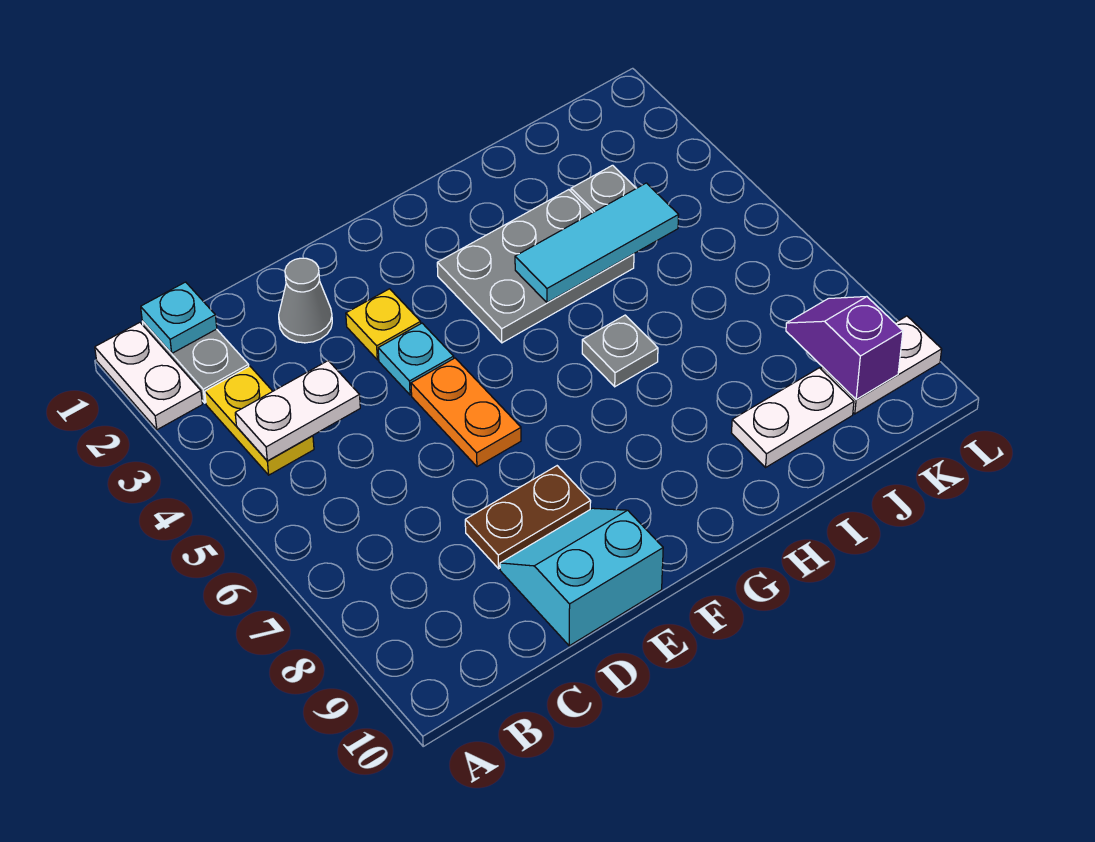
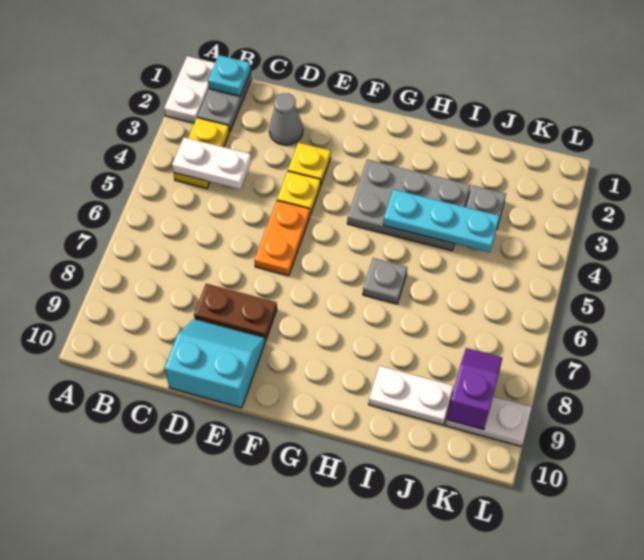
cyan 1x1 plate [378,323,454,395] -> yellow 1x1 plate [277,171,321,215]
cyan 1x3 tile [515,183,679,303] -> cyan 1x3 plate [383,189,500,252]

